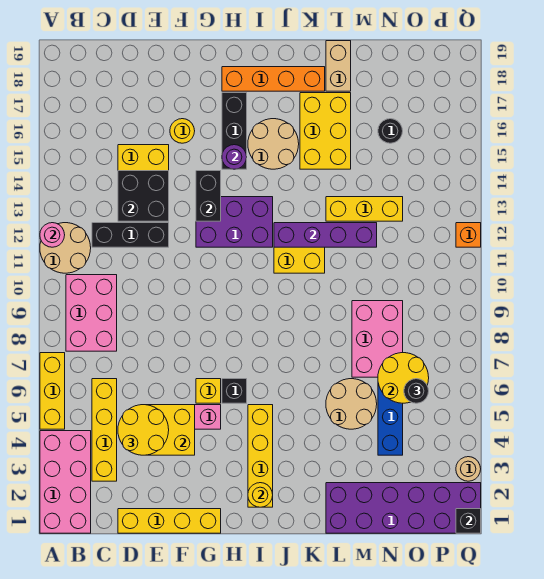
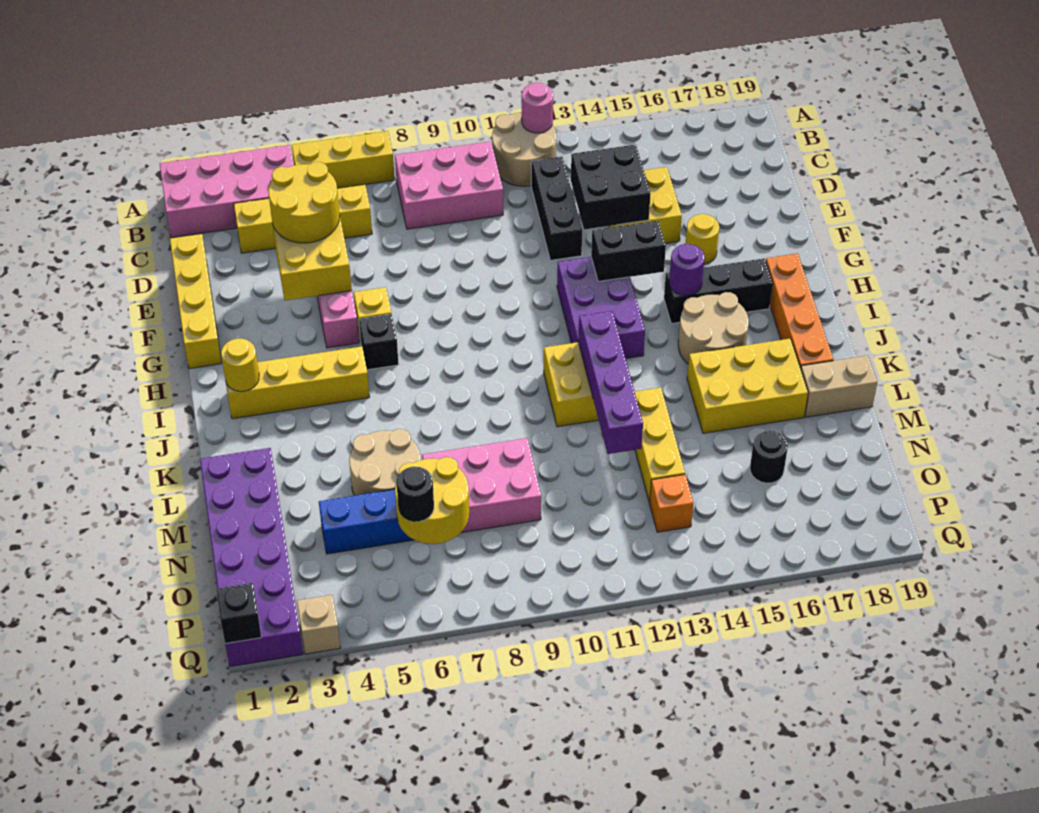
tan 1x1 round brick [456,457,481,481] -> tan 1x1 brick [297,595,340,654]
orange 1x1 brick [456,223,481,247] -> orange 1x1 brick moved to [650,475,693,532]

